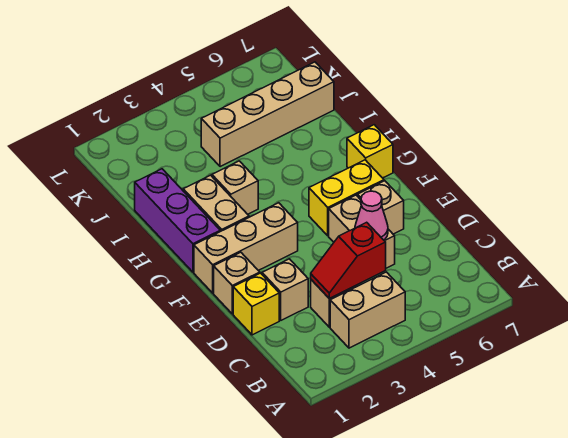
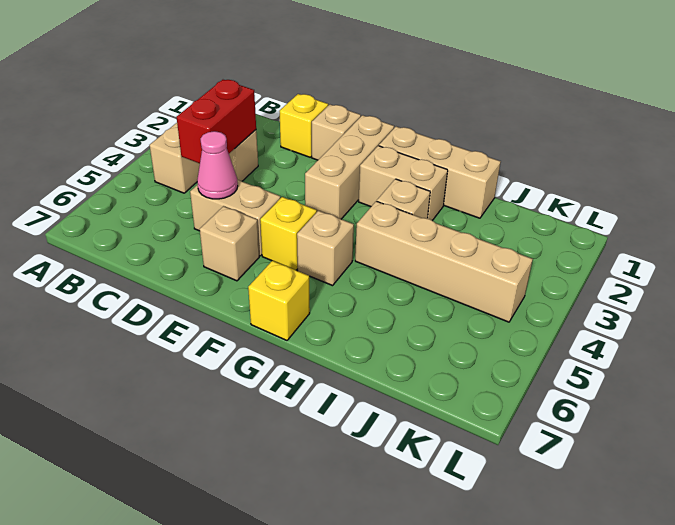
red 1x2 slope [311,222,386,298] -> red 1x2 brick [177,80,256,163]
tan 1x1 brick [262,259,308,320] -> tan 1x1 brick moved to [297,211,354,286]
yellow 1x2 brick [309,160,384,236] -> yellow 1x1 brick [260,197,317,270]
purple 1x3 brick [135,169,220,272] -> tan 1x3 brick [379,127,501,218]
tan 1x4 brick [201,62,334,167] -> tan 1x4 brick turned to [355,201,533,322]

